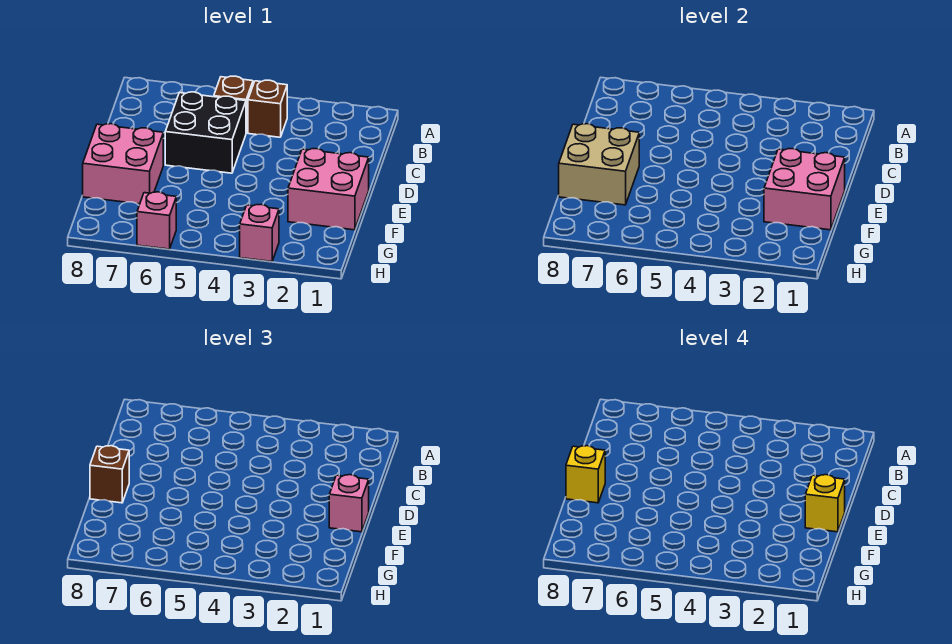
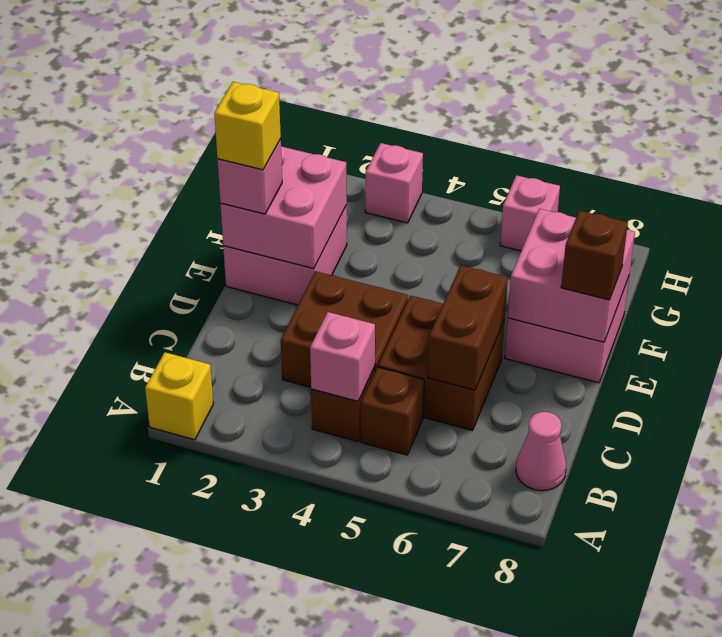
none -> pink 1x1 brick [310,312,375,401]
none -> pink 1x1 cone [516,412,566,491]
none -> brown 2x2 brick [281,271,408,387]
black 2x2 brick [165,92,246,173] -> brown 2x2 brick [378,295,505,430]
none -> brown 1x2 brick [428,265,508,390]
tan 2x2 brick [559,124,639,205] -> pink 2x2 brick [508,209,635,342]
yellow 1x1 brick [566,446,605,503] -> yellow 1x1 brick moved to [145,352,213,440]

